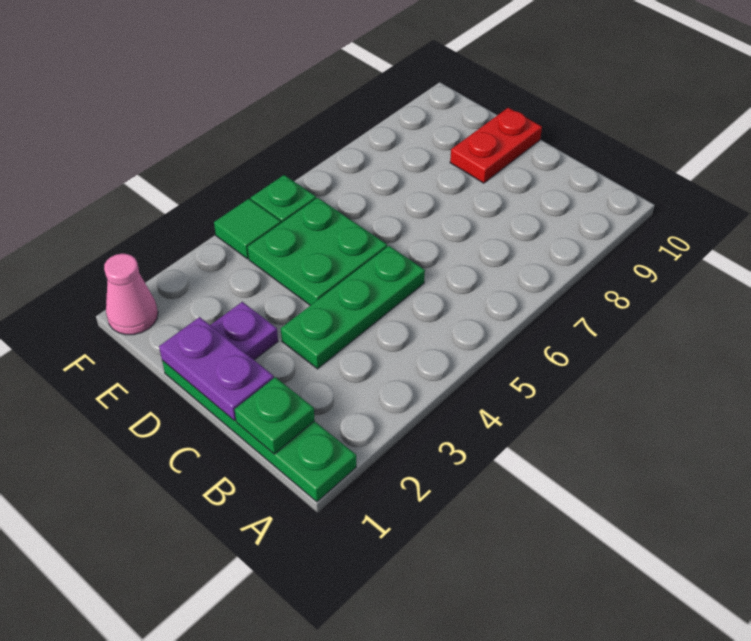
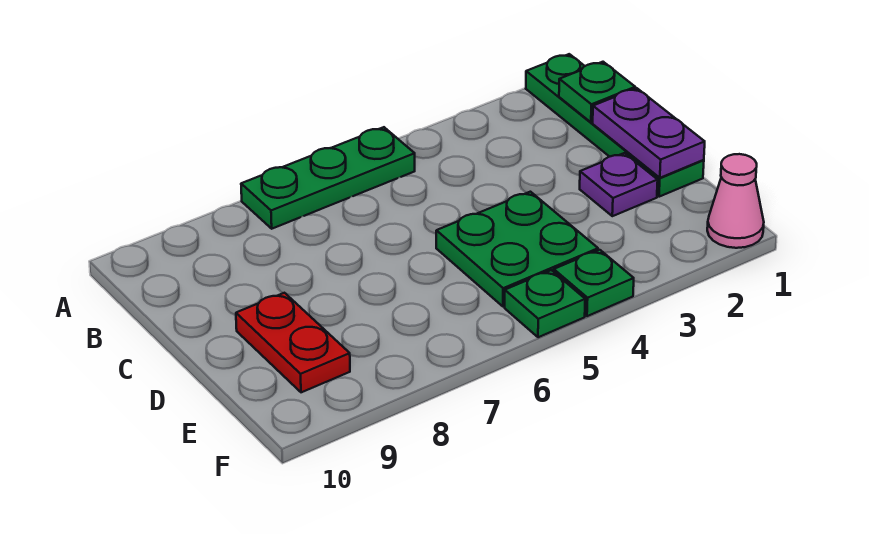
green 1x3 plate [281,246,425,369] -> green 1x3 plate moved to [241,127,415,229]
red 1x2 plate [450,108,542,183] -> red 1x2 plate turned to [236,293,350,392]
green 1x1 tile [214,199,281,259] -> green 1x1 plate [554,250,634,316]

